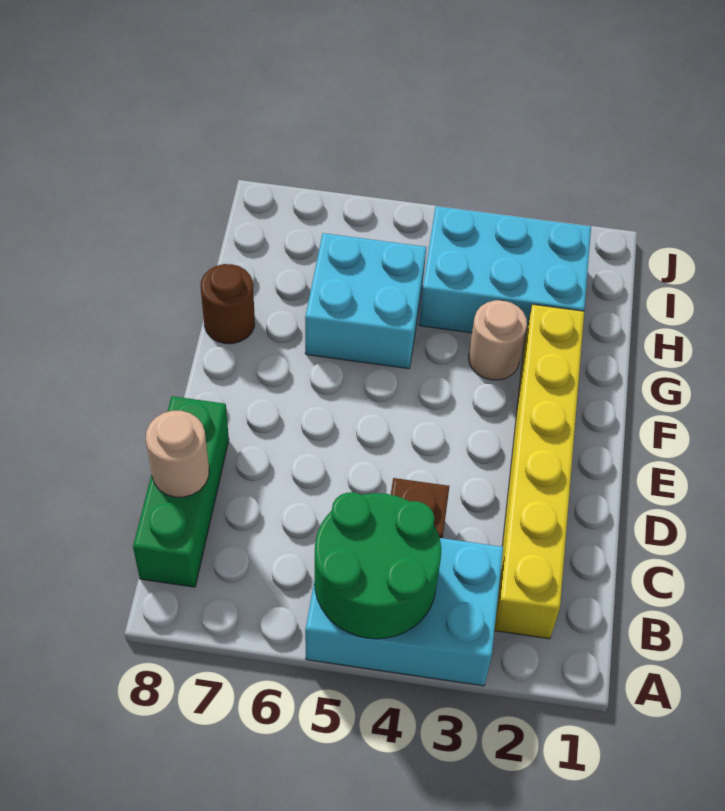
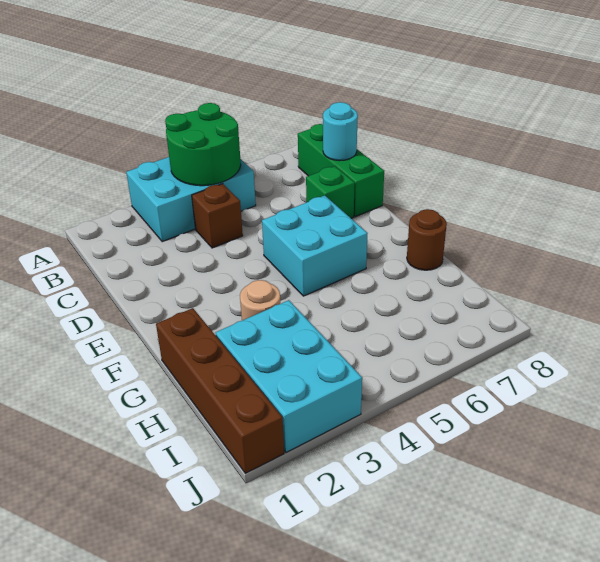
yellow 1x6 brick [494,304,584,639] -> none
tan 1x1 round brick [146,411,209,497] -> cyan 1x1 round brick [323,102,358,161]
none -> green 1x1 brick [306,166,355,218]
none -> brown 1x4 brick [156,308,284,473]
cyan 2x2 brick [305,233,426,369] -> cyan 2x2 brick moved to [262,195,368,296]
cyan 2x3 brick [419,206,591,340] -> cyan 2x3 brick turned to [216,300,362,452]

